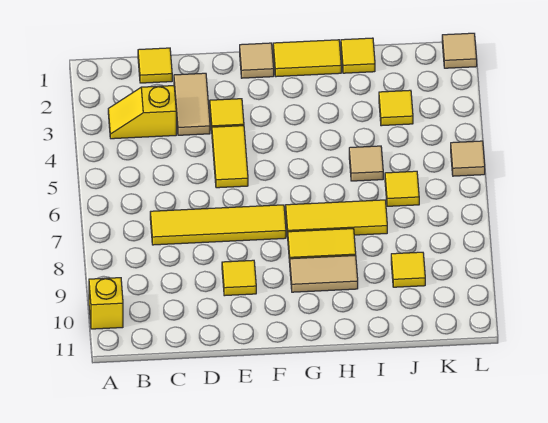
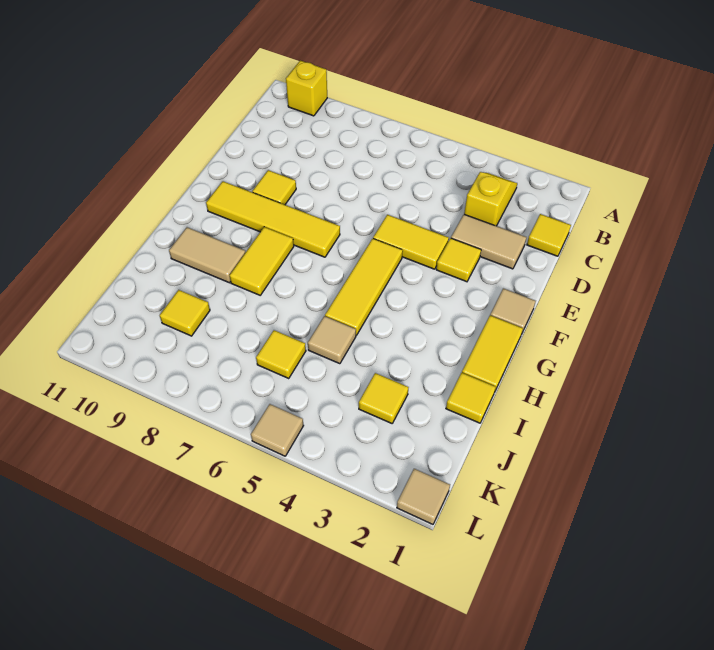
yellow 1x4 tile [150,205,286,245] -> yellow 1x4 tile turned to [206,181,340,257]
yellow 1x3 tile [286,200,387,236] -> yellow 1x3 tile moved to [325,239,403,335]
tan 1x2 tile [290,255,358,292] -> tan 1x2 tile turned to [169,227,246,283]

